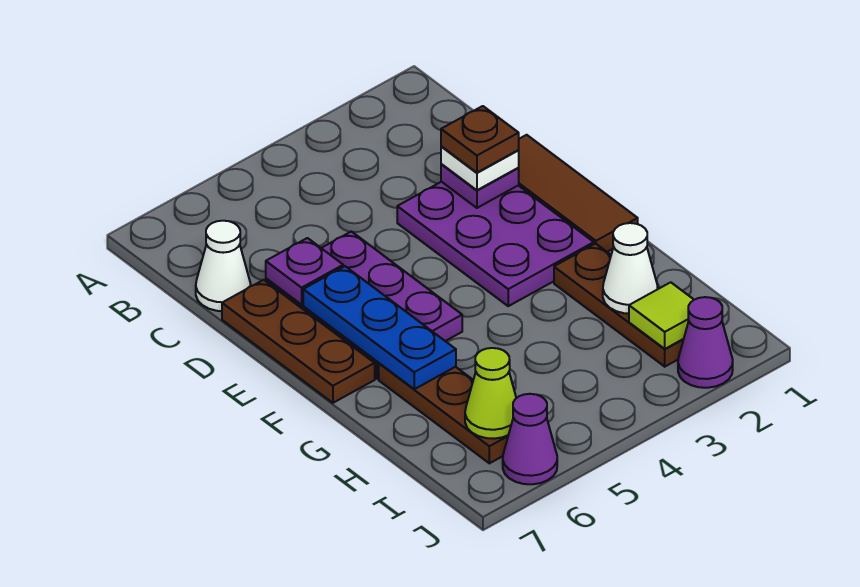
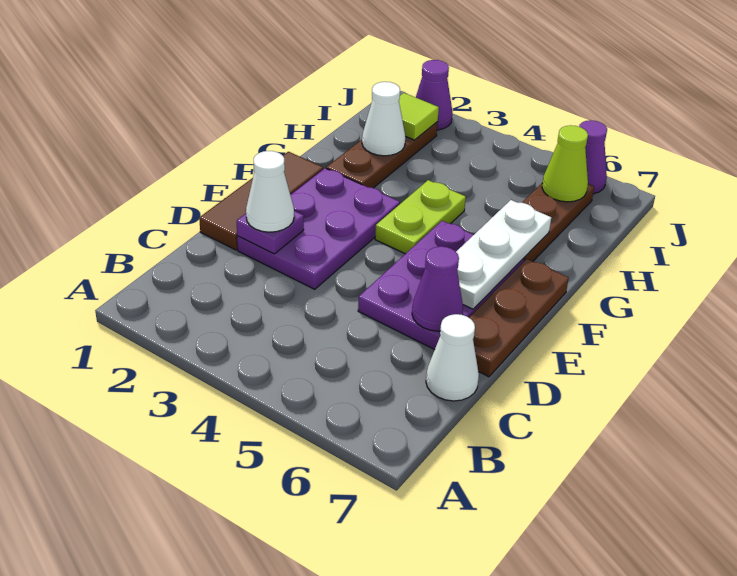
white 1x1 plate [441,146,519,190] -> white 1x1 cone [246,151,294,232]
brown 1x1 plate [441,106,519,173] -> none
purple 1x1 plate [266,238,343,305] -> purple 1x1 cone [412,246,463,331]
blue 1x3 plate [303,266,456,389] -> white 1x3 plate [456,200,551,309]
none -> lime 1x2 plate [375,180,466,254]

